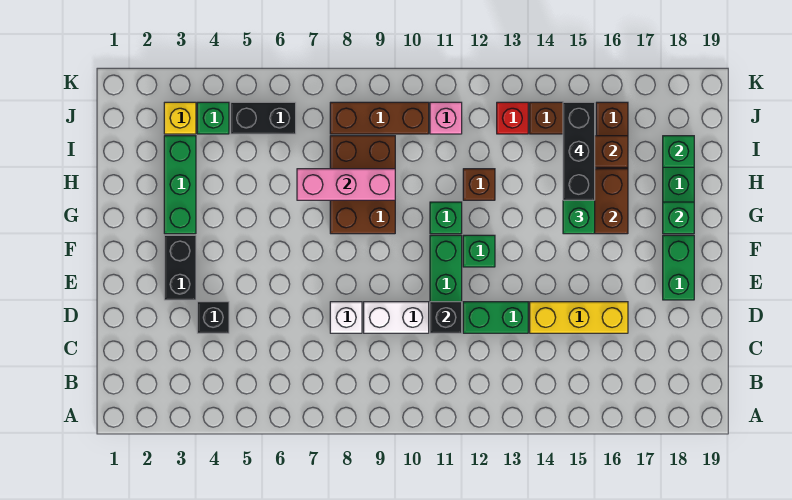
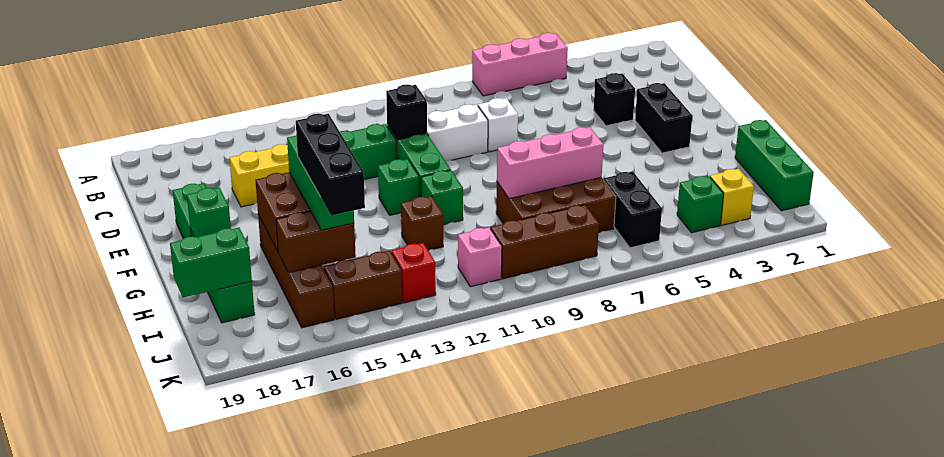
none -> pink 1x3 brick [472,33,568,96]
green 1x3 brick [164,136,196,234] -> green 1x3 brick moved to [735,120,814,211]
brown 2x3 brick [330,136,395,234] -> brown 2x3 brick turned to [496,178,616,233]
green 1x1 brick [663,136,694,167] -> green 1x2 brick [170,228,252,297]
black 1x2 brick [231,102,296,134] -> black 1x2 brick turned to [604,172,662,248]

